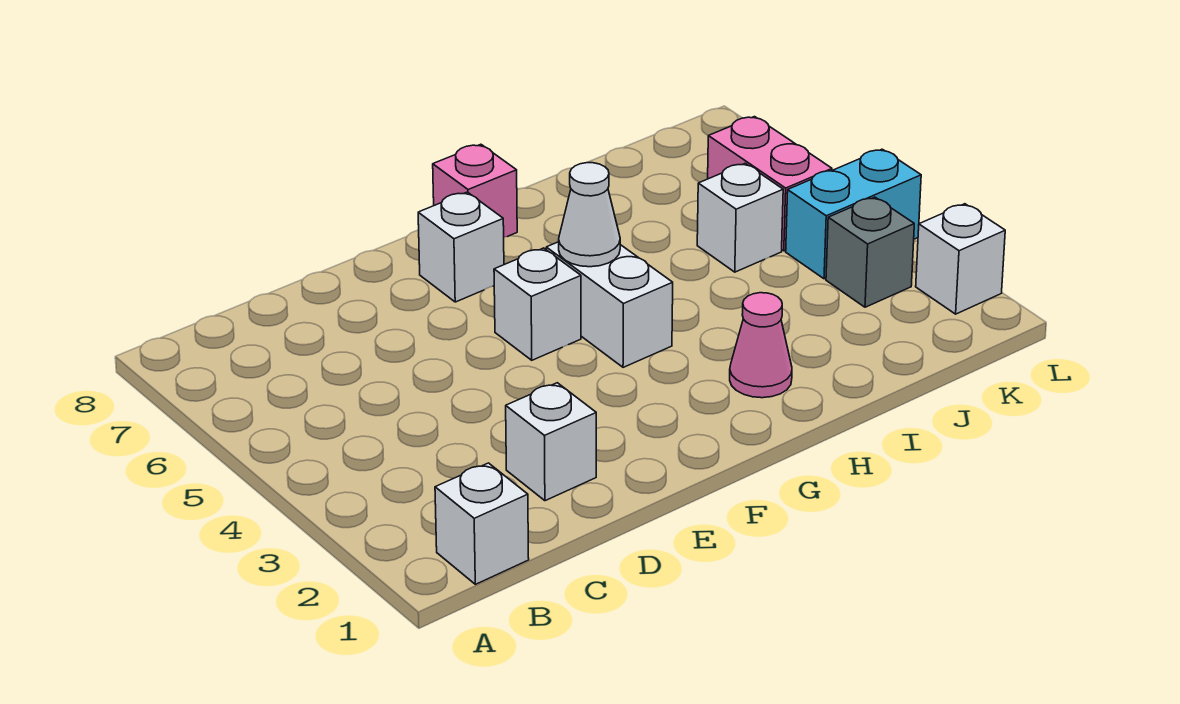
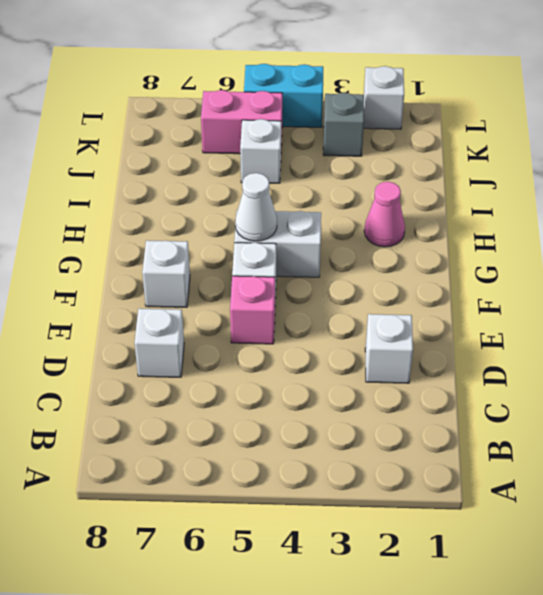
white 1x1 brick [435,463,529,584] -> white 1x1 brick moved to [134,309,184,377]
pink 1x1 brick [433,144,517,237] -> pink 1x1 brick moved to [230,276,275,344]
cyan 1x2 brick [786,149,921,279] -> cyan 1x2 brick turned to [244,64,323,127]

